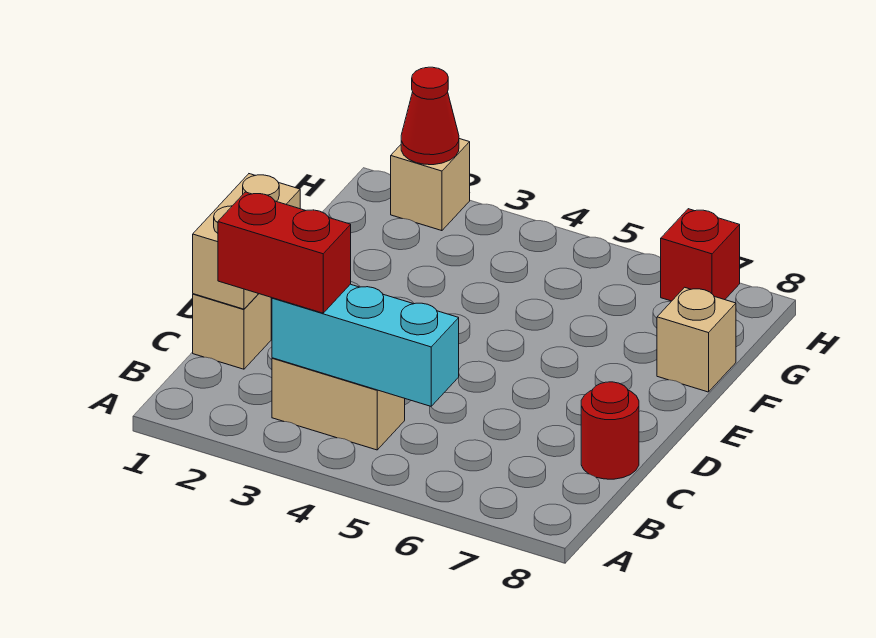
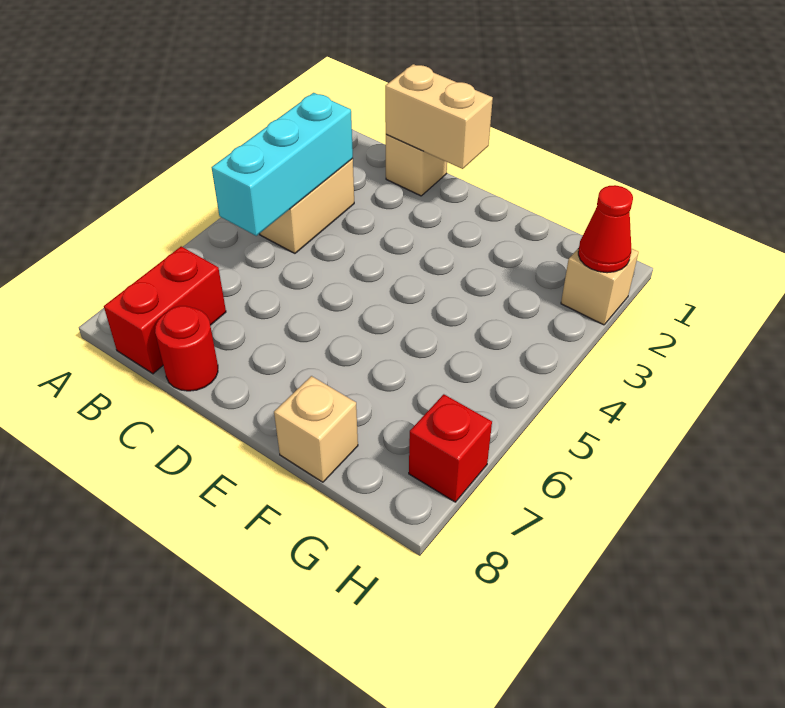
red 1x2 brick [218,192,351,313] -> red 1x2 brick moved to [104,246,226,374]

